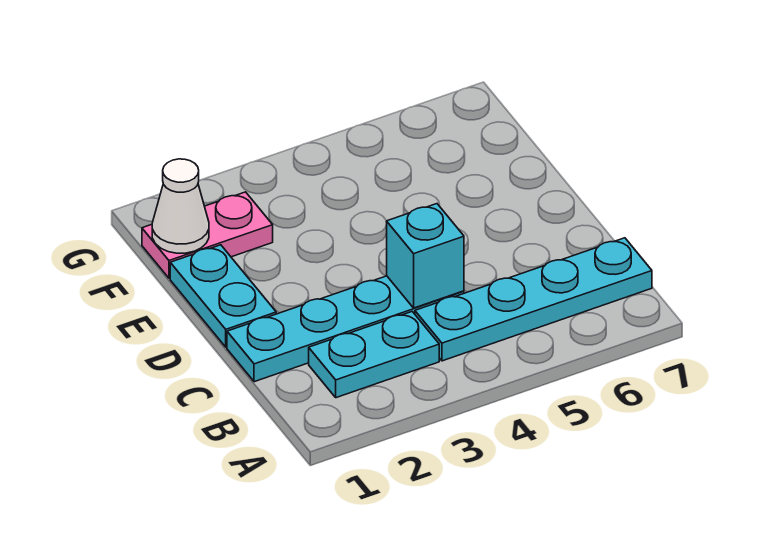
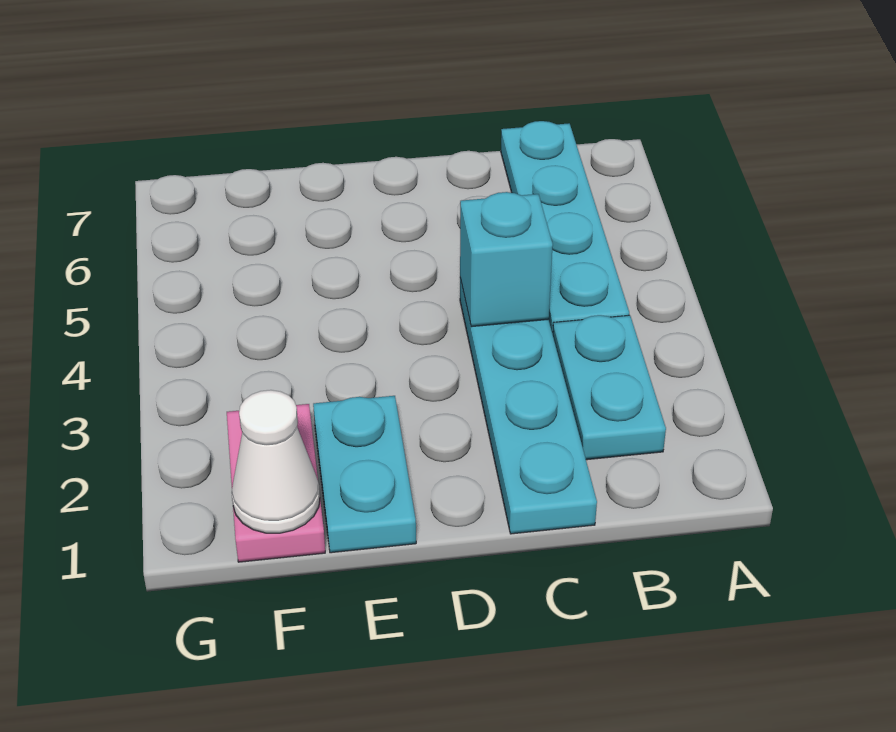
cyan 1x2 plate [170,245,276,347] -> cyan 1x2 plate turned to [313,396,416,553]

